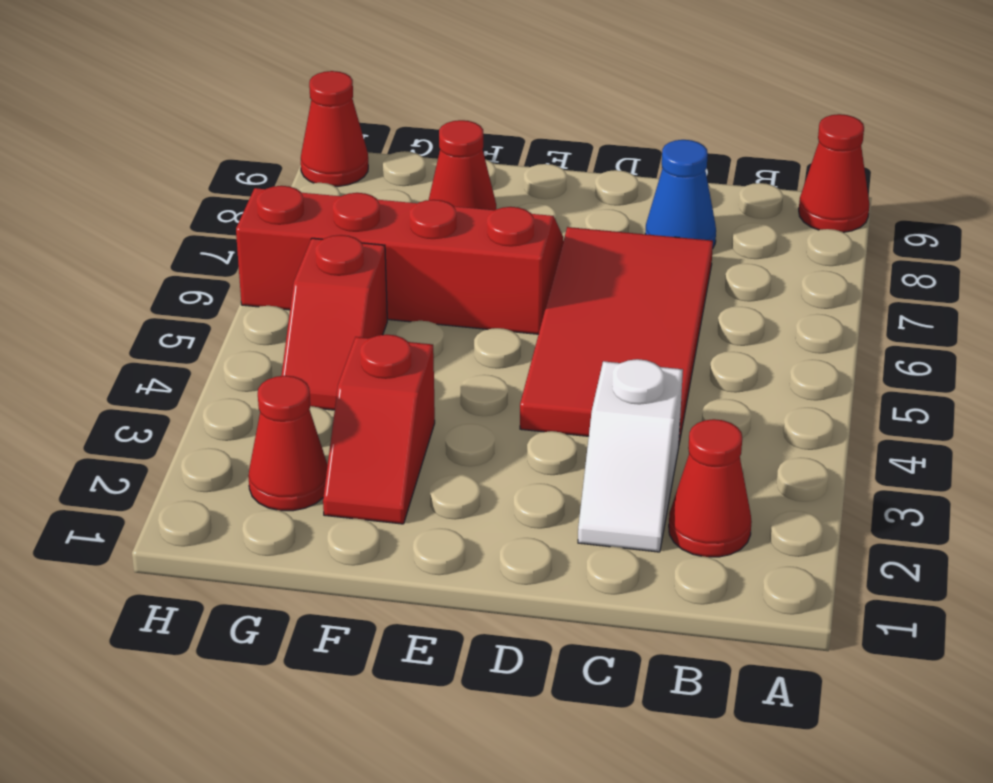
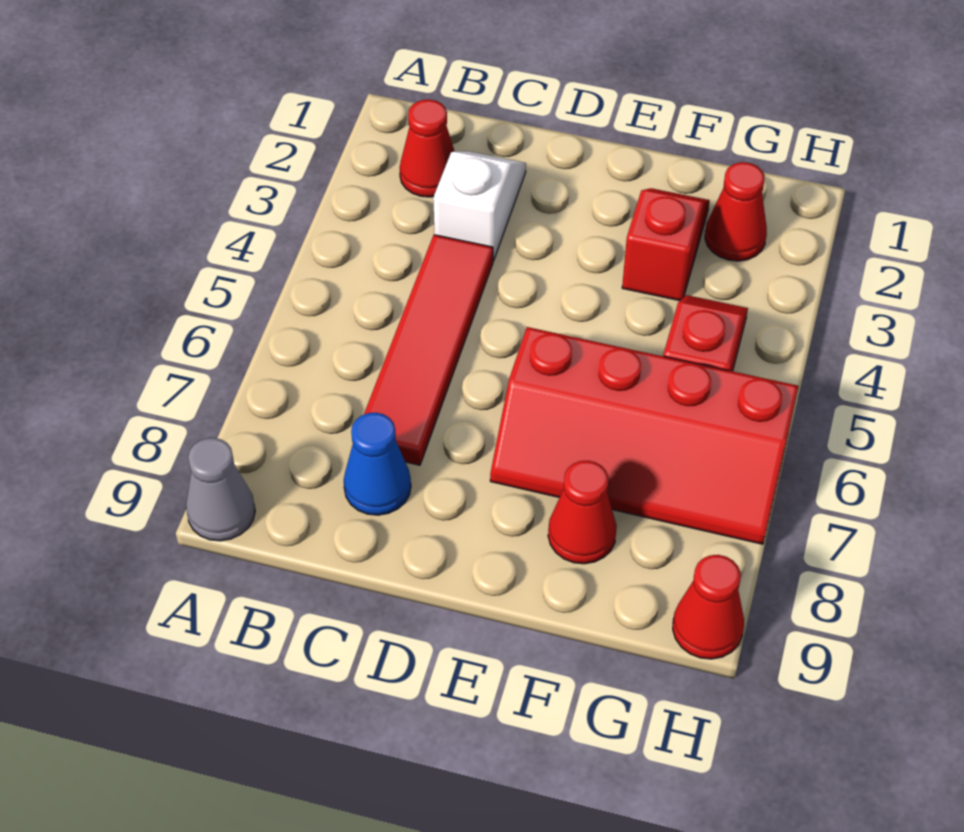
red 1x1 cone [799,114,869,232] -> grey 1x1 cone [186,438,255,541]
red 2x4 tile [520,227,713,443] -> red 1x4 tile [364,235,493,465]

